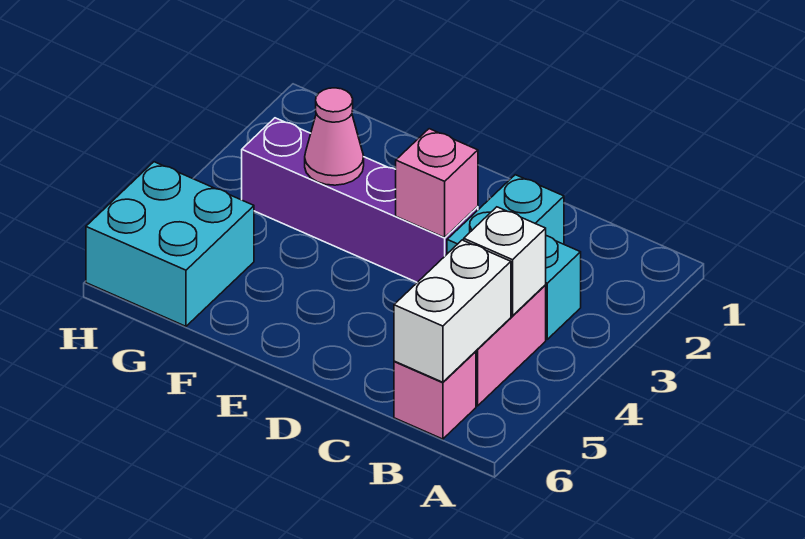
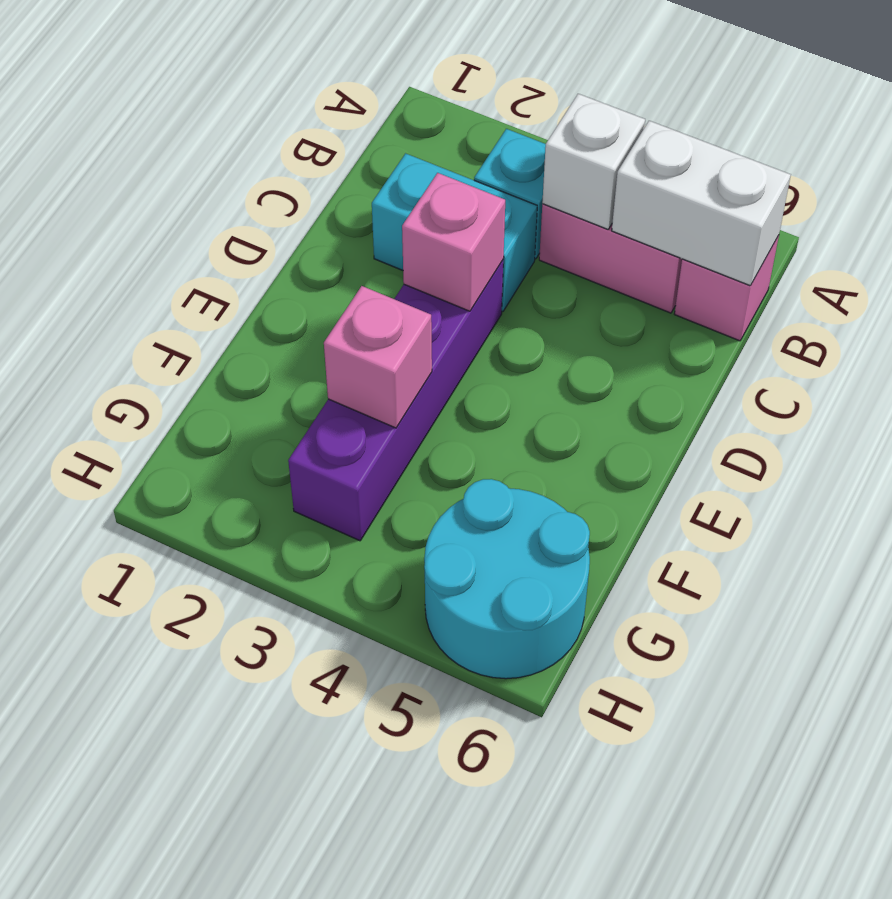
pink 1x1 cone [305,88,364,185] -> pink 1x1 brick [324,286,432,428]
cyan 2x2 brick [86,162,254,326] -> cyan 2x2 round brick [424,479,590,679]

